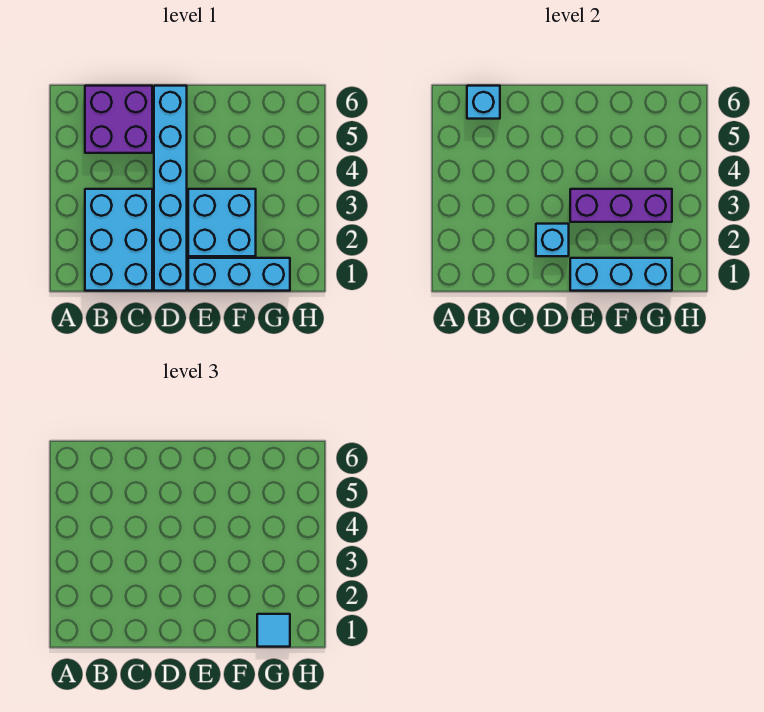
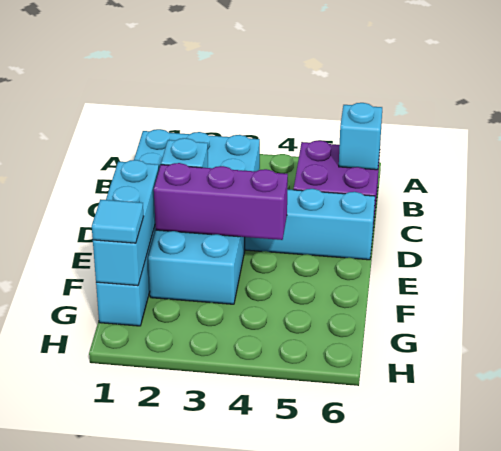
purple 1x3 brick [570,189,672,222] -> purple 1x3 brick turned to [154,163,288,240]

